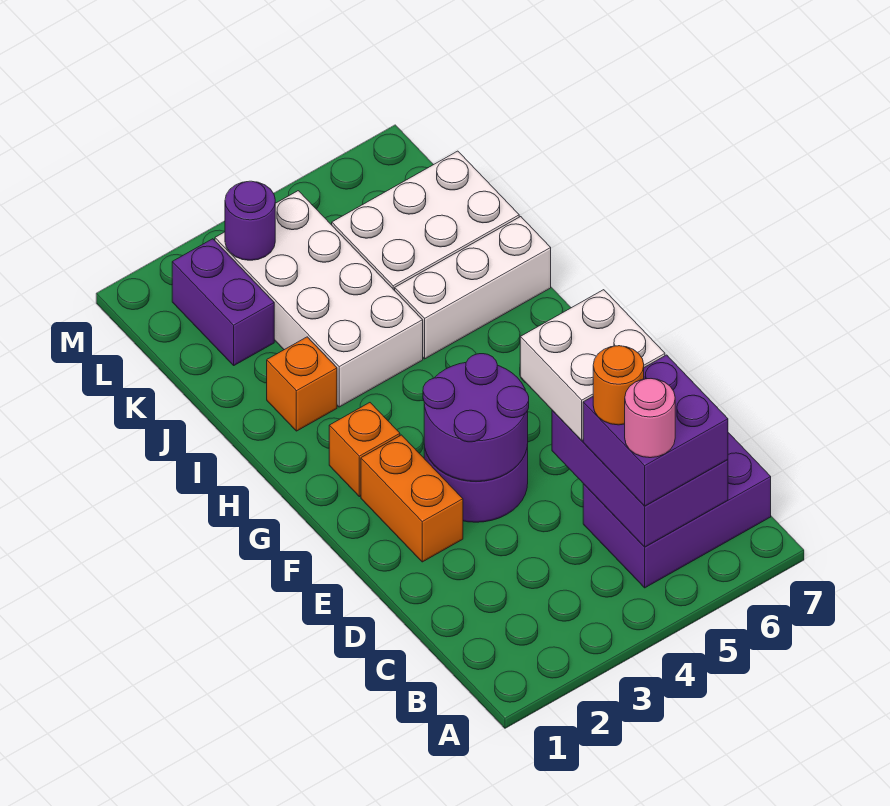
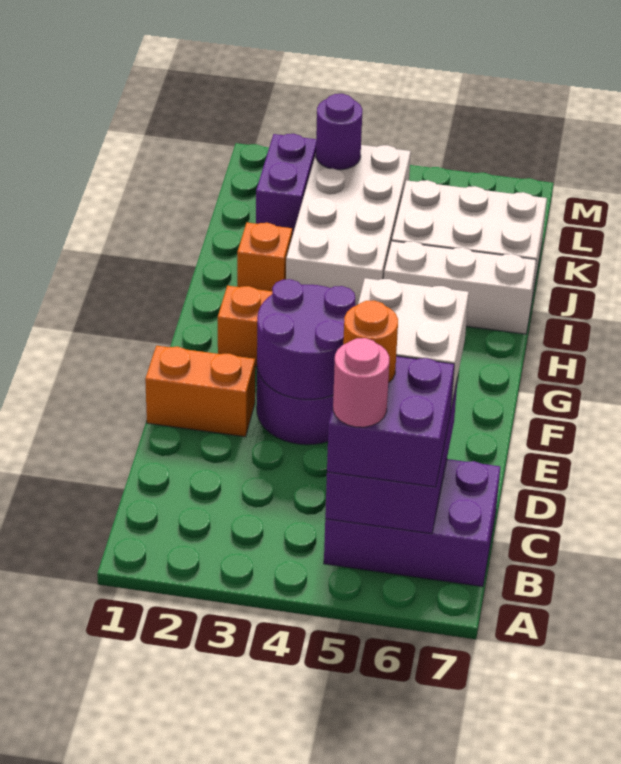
orange 1x2 brick [361,435,463,562] -> orange 1x2 brick turned to [145,346,255,437]

